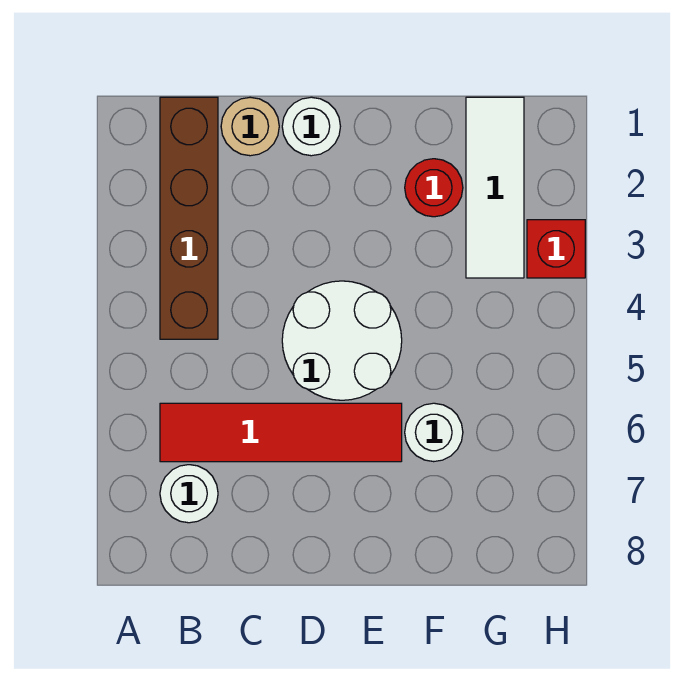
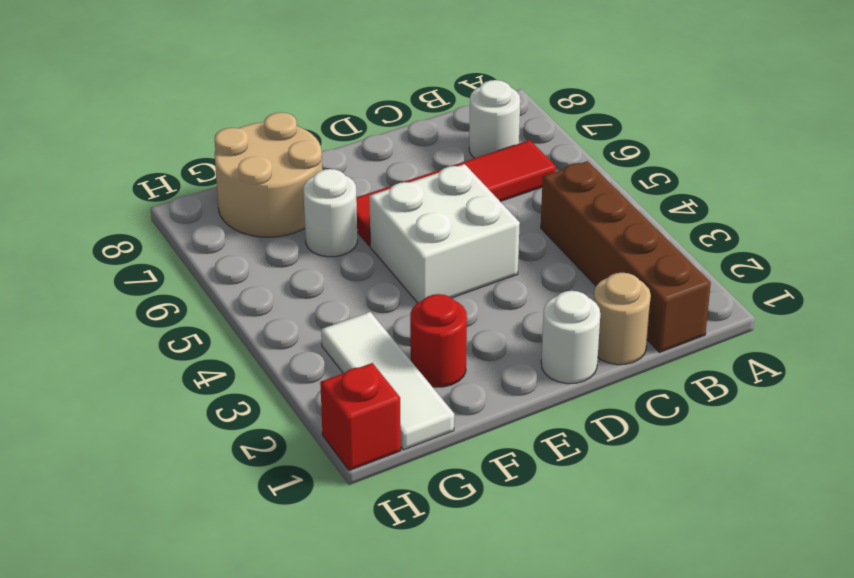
white 2x2 round brick [282,281,402,400] -> white 2x2 brick [369,164,520,303]
none -> tan 2x2 round brick [215,112,322,237]
red 1x1 brick [527,220,585,278] -> red 1x1 brick moved to [320,363,401,471]

